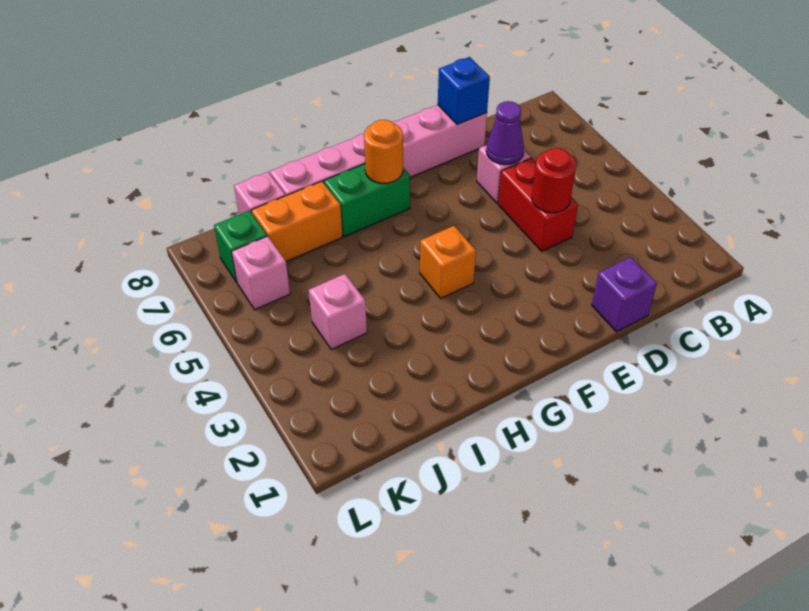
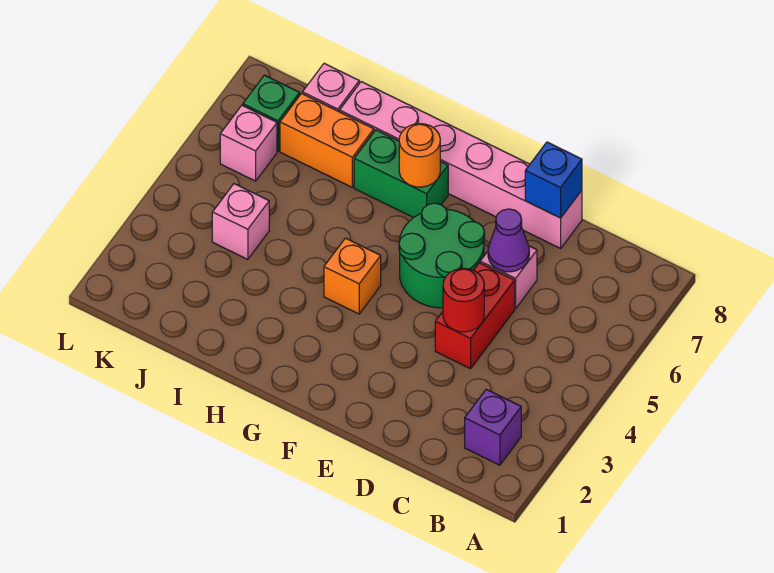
purple 1x1 brick [592,257,657,332] -> purple 1x1 brick moved to [465,389,521,465]
none -> green 2x2 round brick [399,203,485,308]

